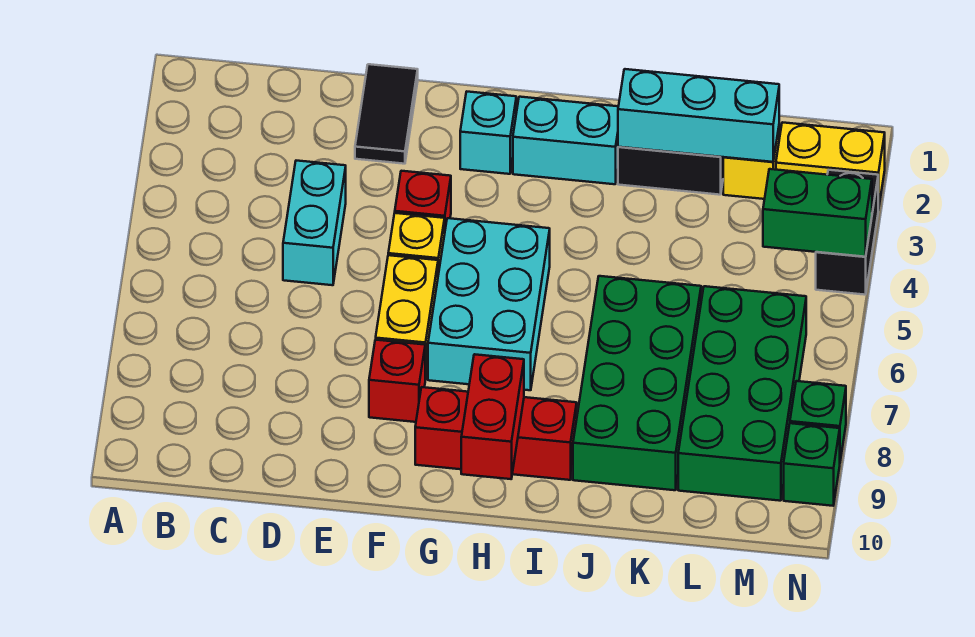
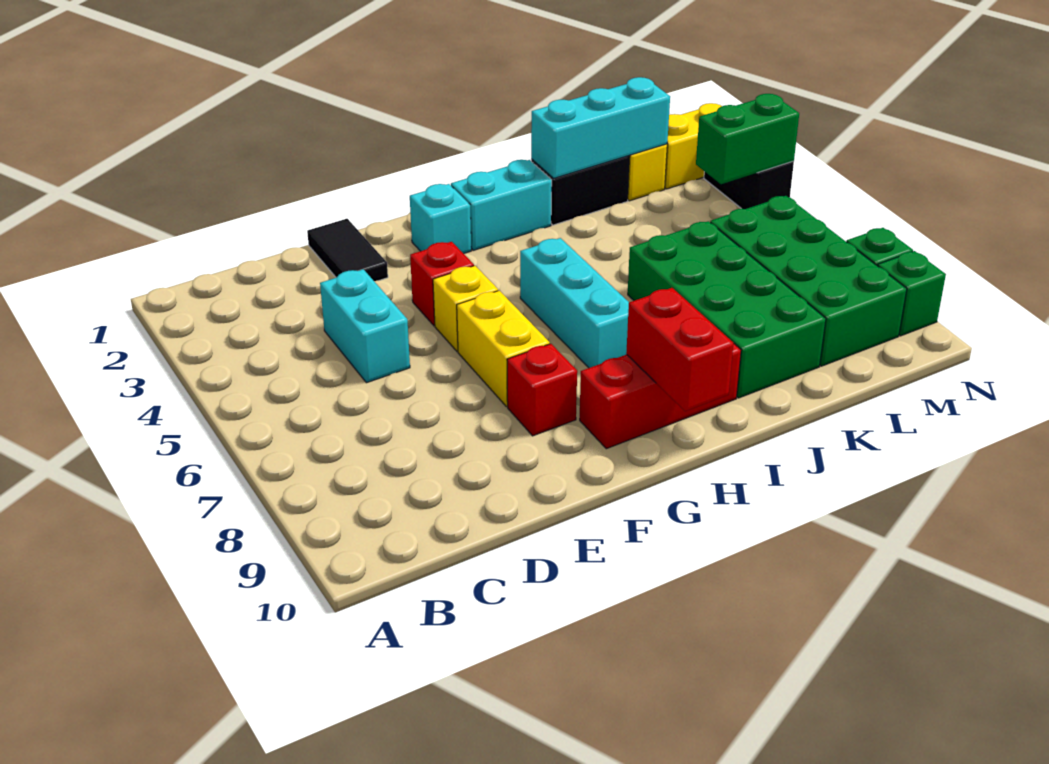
cyan 2x3 brick [428,218,550,390] -> cyan 1x3 brick [520,238,629,368]

